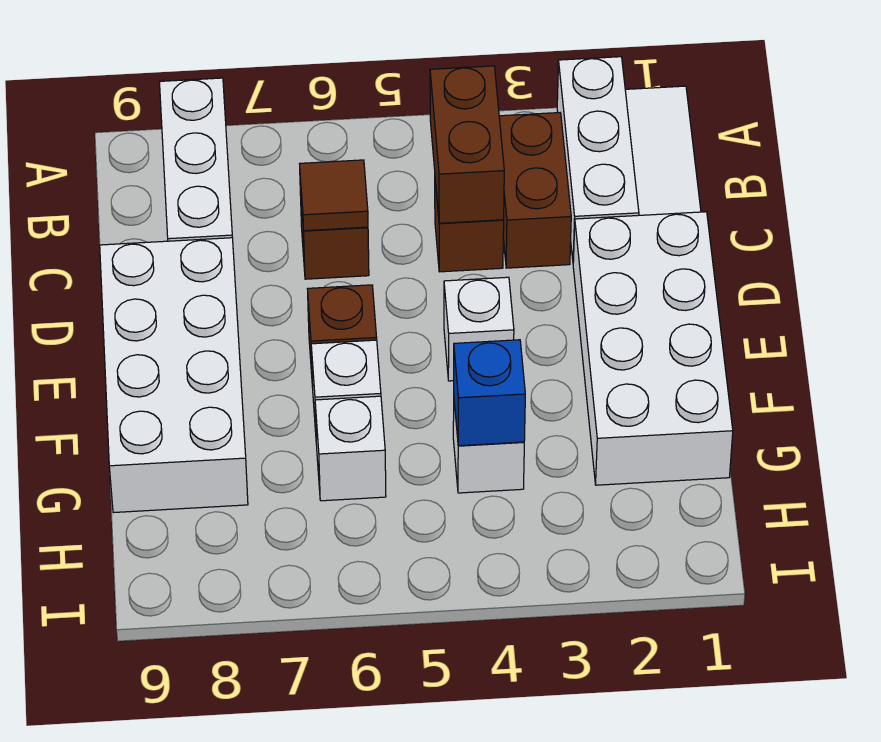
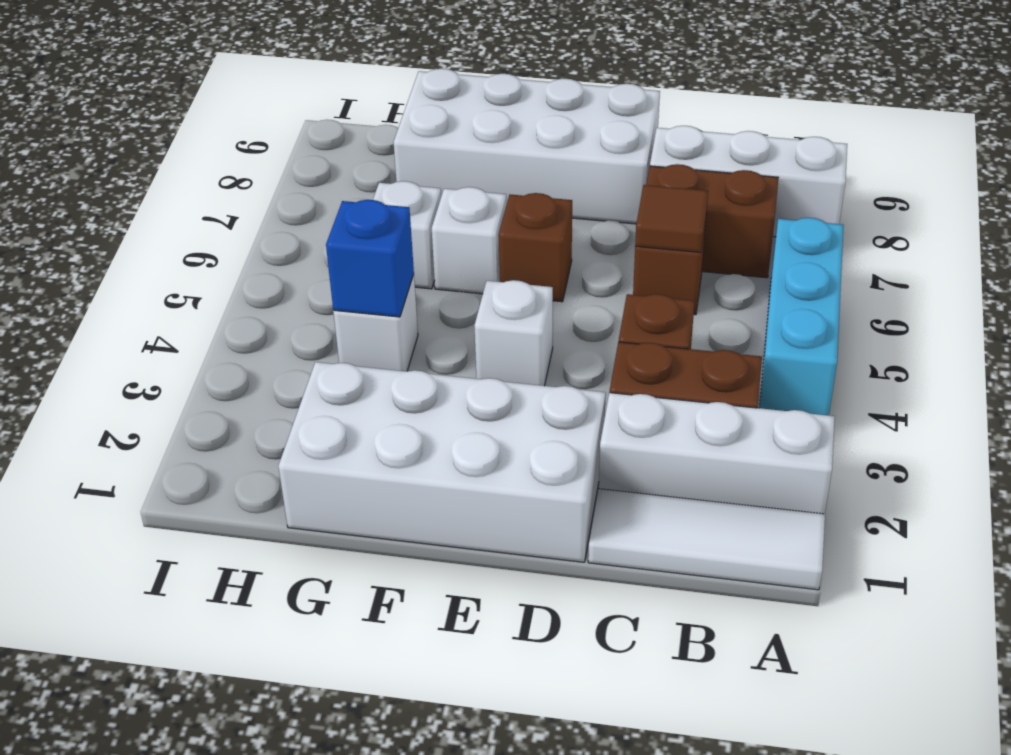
none -> cyan 1x3 brick [760,218,844,415]
brown 1x2 brick [430,66,504,223] -> brown 1x2 brick moved to [646,164,778,278]

